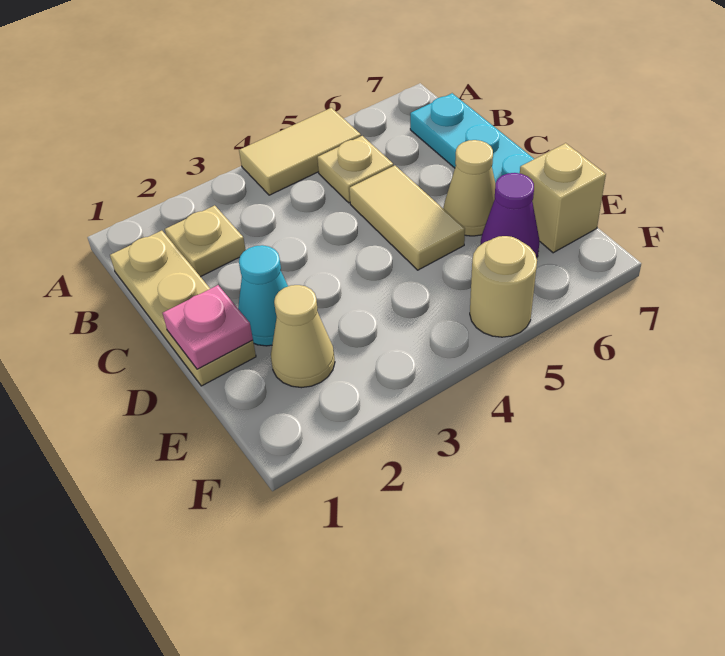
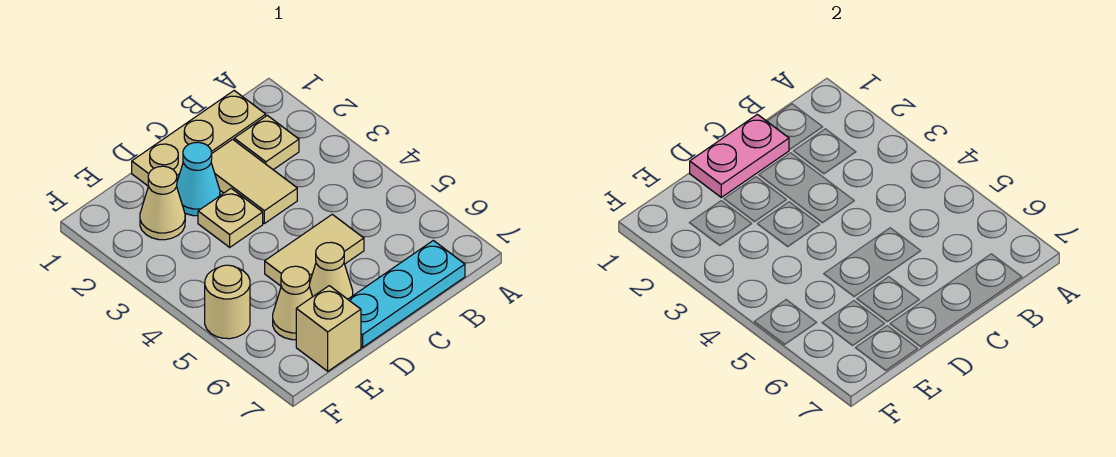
tan 1x2 tile [239,108,361,195] -> tan 1x2 tile moved to [211,139,297,223]
tan 1x1 plate [317,136,394,203] -> tan 1x1 plate moved to [198,188,263,247]
pink 1x1 plate [163,285,253,369] -> pink 1x2 plate [690,114,789,197]
purple 1x1 cone [481,173,540,258] -> tan 1x1 cone [273,266,312,340]

